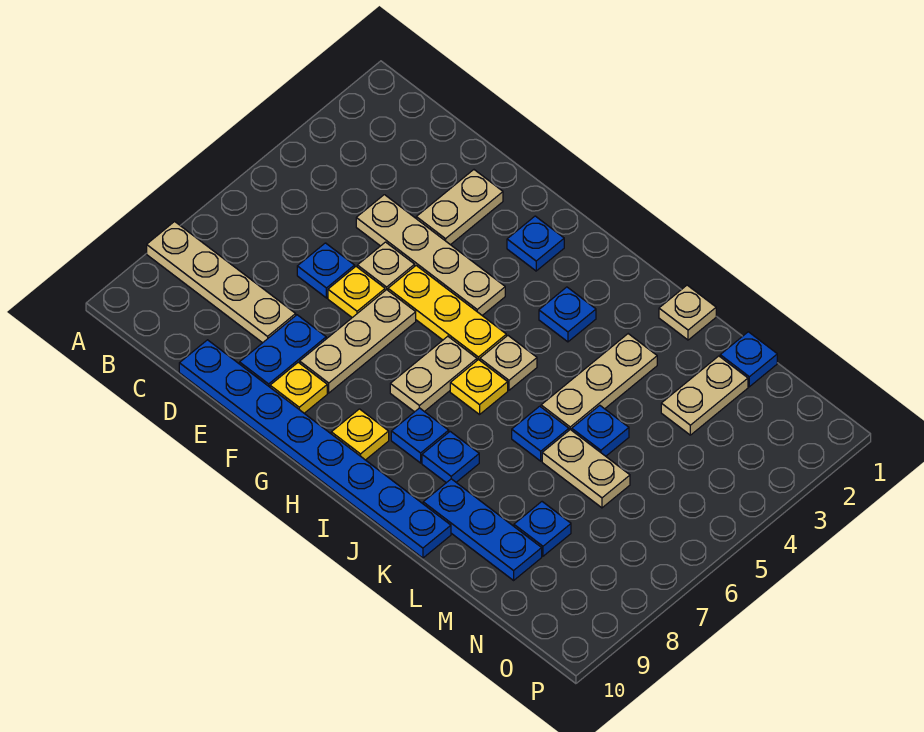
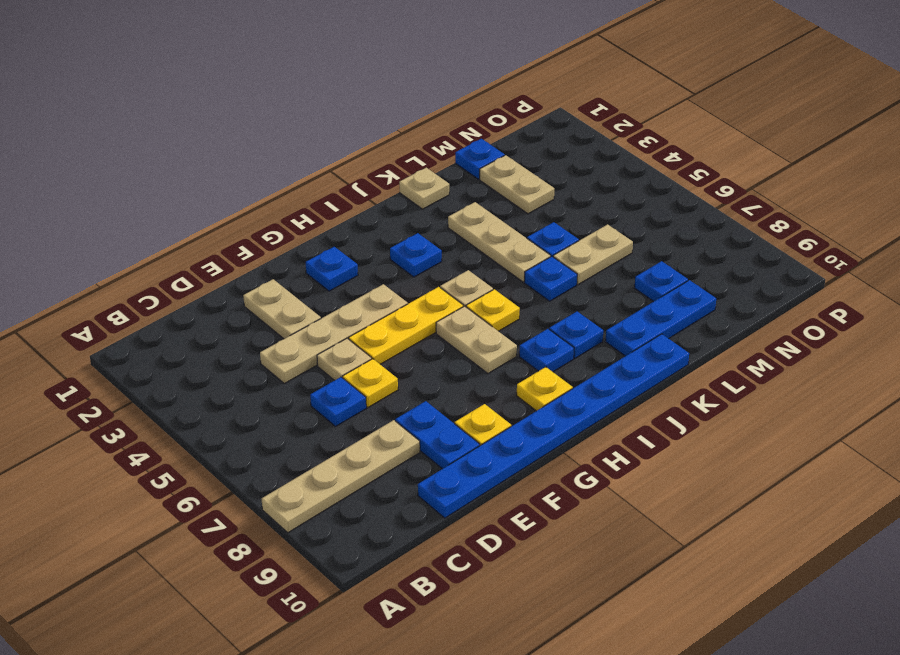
tan 1x3 plate [300,290,416,393] -> none

